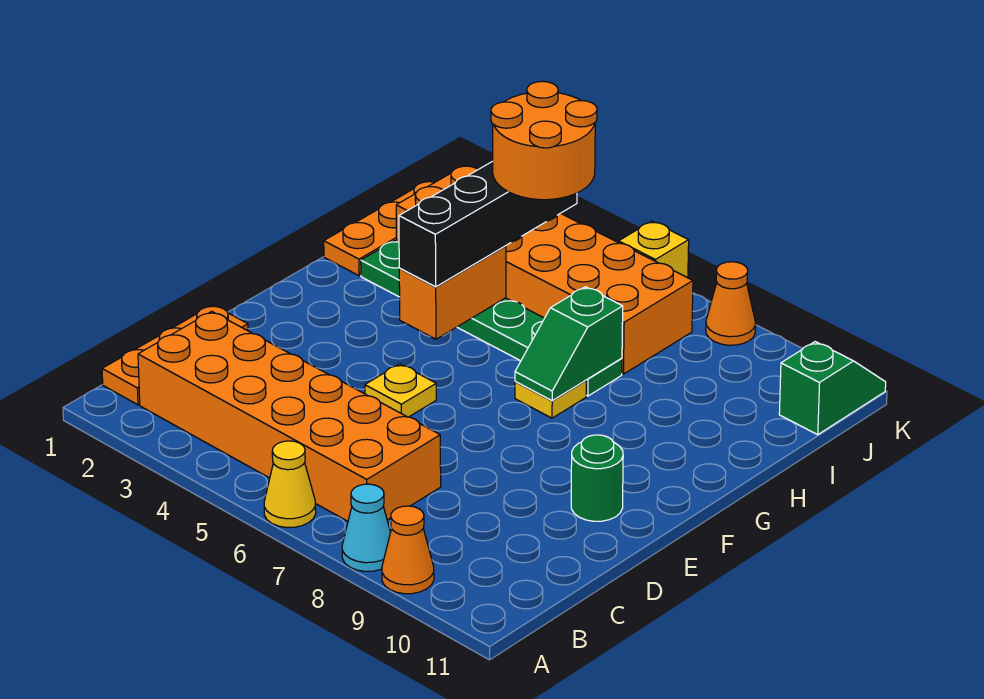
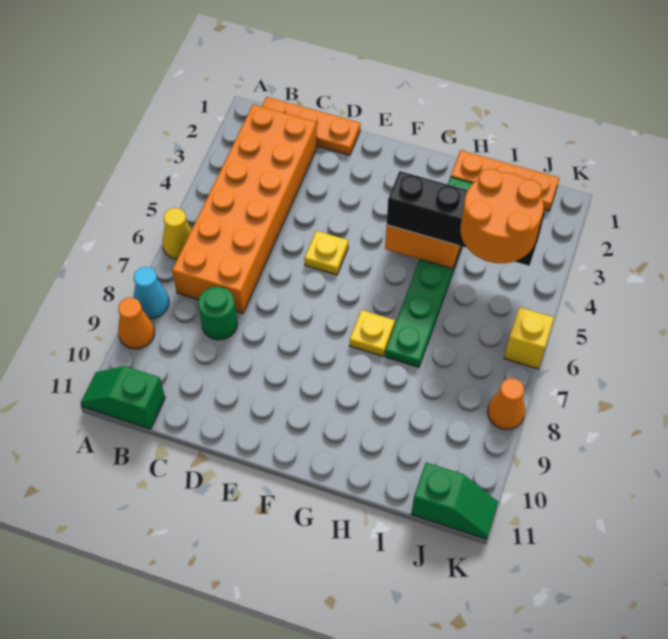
green 1x1 round brick [571,435,623,521] -> green 1x1 round brick moved to [198,287,237,340]
green 1x2 slope [515,287,623,401] -> green 1x2 slope moved to [81,366,165,429]
orange 2x6 brick [396,165,693,374] -> none

